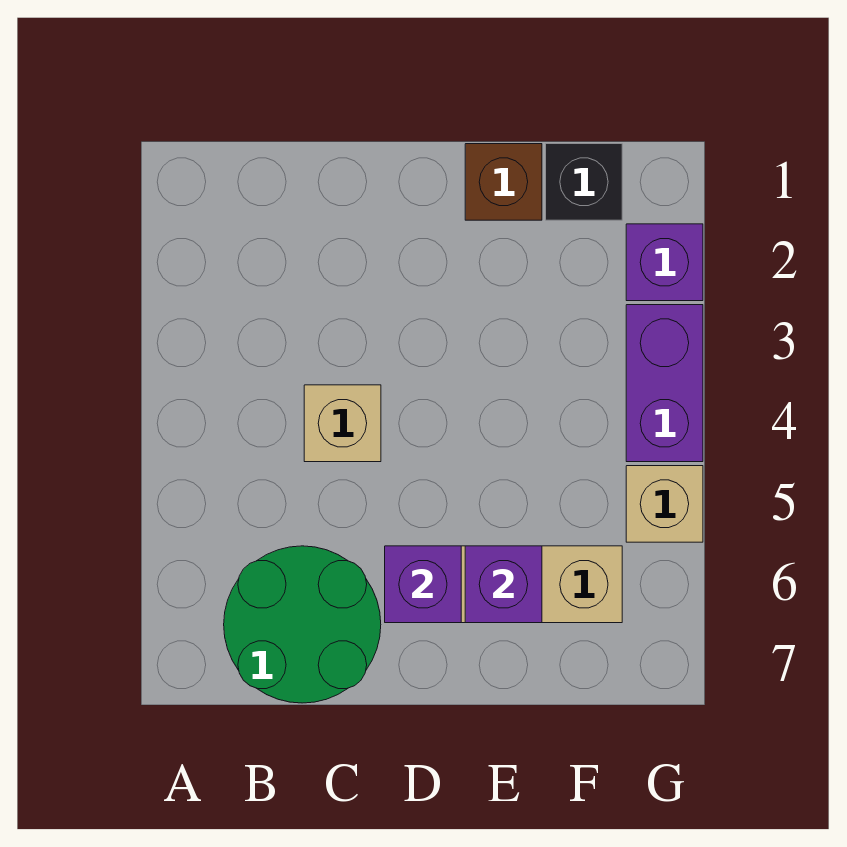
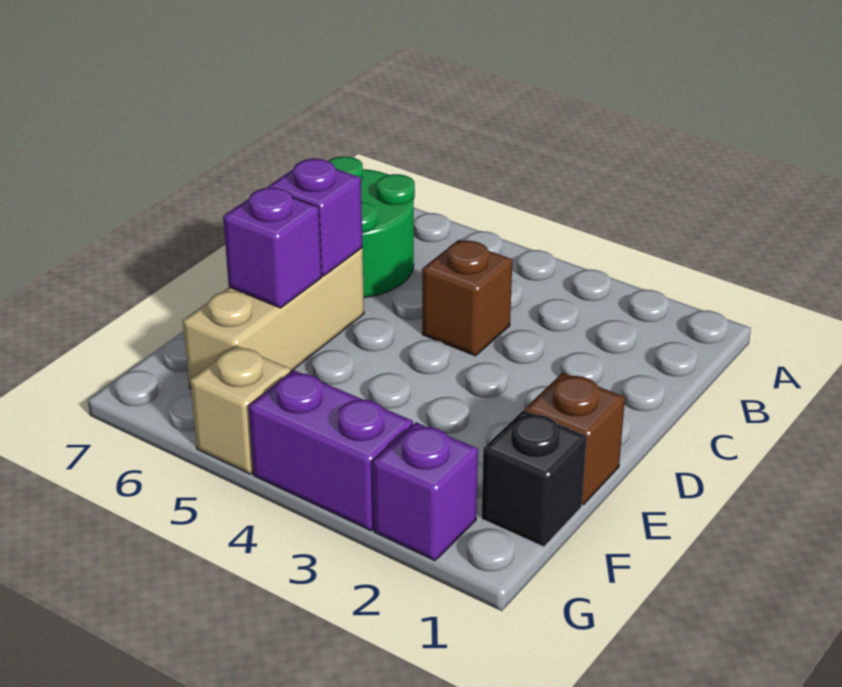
tan 1x1 brick [304,385,381,462] -> brown 1x1 brick [422,240,512,356]

